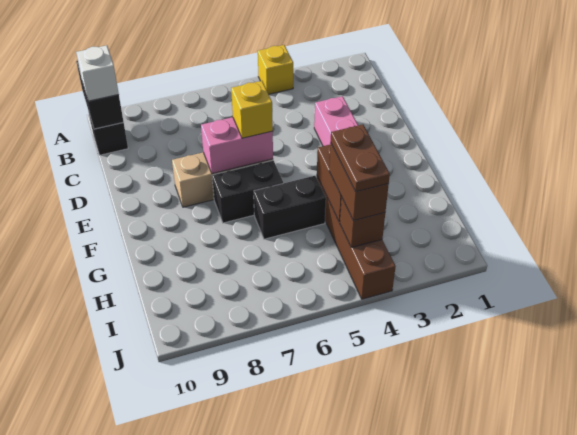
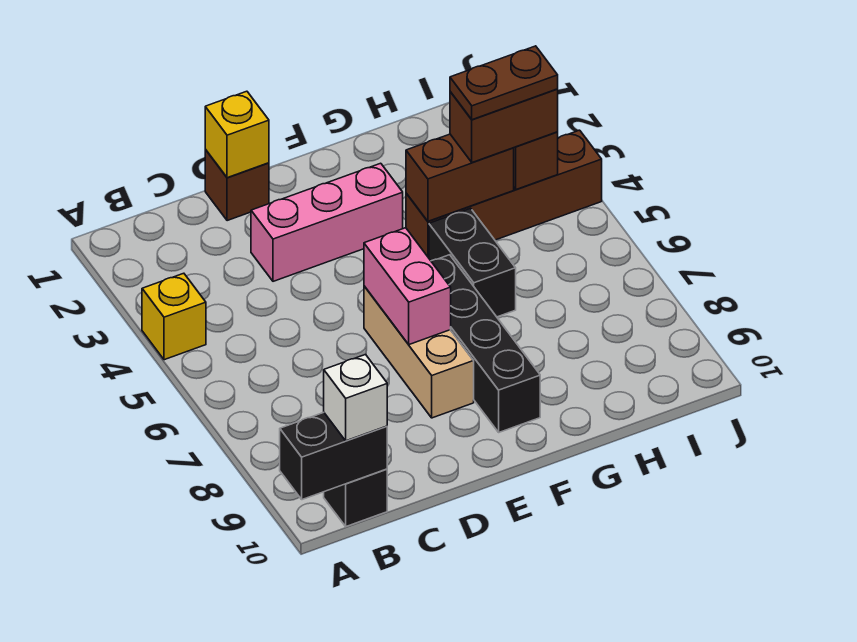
none -> brown 1x1 brick [205,149,269,221]
yellow 1x1 brick [231,81,273,138] -> yellow 1x1 brick moved to [205,91,269,178]
black 1x2 brick [212,160,283,223] -> black 1x4 brick [431,255,540,432]

